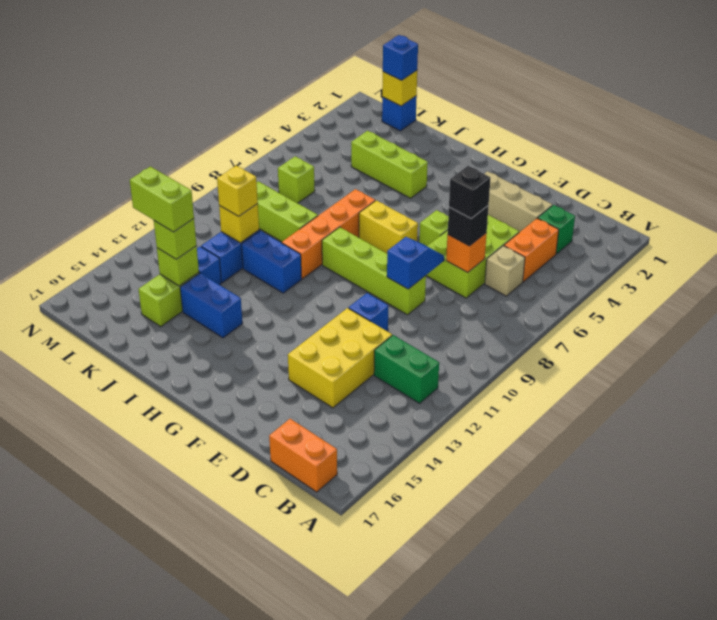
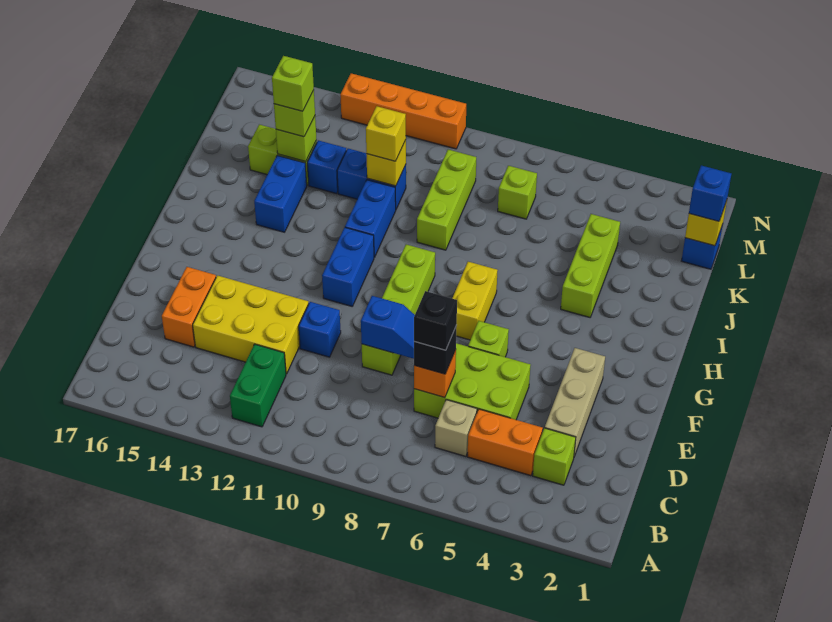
orange 1x2 brick [269,419,337,492] -> orange 1x2 brick moved to [162,267,216,347]
green 1x1 brick [538,205,575,254] -> lime 1x1 brick [533,428,576,485]
none -> blue 1x2 brick [322,227,374,306]
orange 1x4 brick [282,189,375,279] -> orange 1x4 brick moved to [340,73,466,149]
lime 1x2 brick [130,167,194,232] -> lime 1x1 brick [272,56,314,111]

